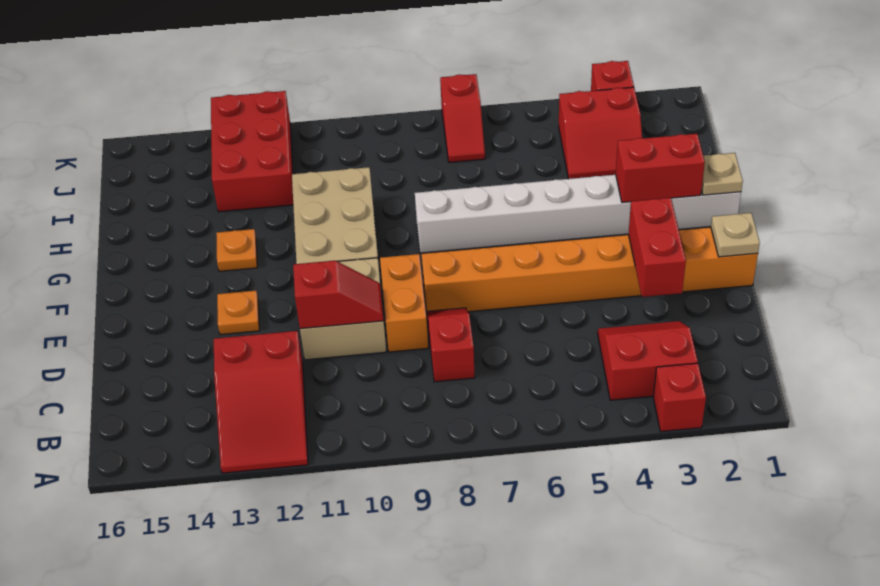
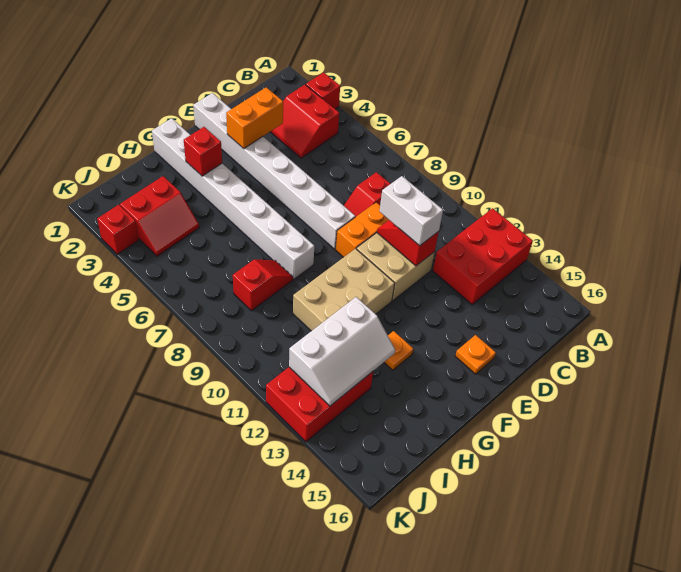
red 2x3 slope [214,331,308,473] -> red 2x3 brick [433,208,533,304]
red 1x2 brick [628,198,686,297] -> orange 1x2 brick [226,87,283,149]
none -> white 1x2 brick [380,176,443,246]
orange 1x8 brick [421,227,758,312] -> white 1x8 brick [193,93,355,249]
tan 1x1 plate [711,213,760,257] -> none
orange 1x1 plate [217,291,259,335] -> orange 1x1 plate moved to [455,335,496,374]
tan 1x1 plate [701,153,743,195] -> none
red 1x2 brick [616,134,705,203] -> red 1x1 brick [184,127,222,176]
none -> white 2x3 slope [289,297,395,406]
red 2x2 slope [559,87,642,179] -> red 2x2 slope turned to [120,176,199,256]
red 1x2 slope [440,74,485,162] -> red 1x2 slope moved to [233,259,293,311]

